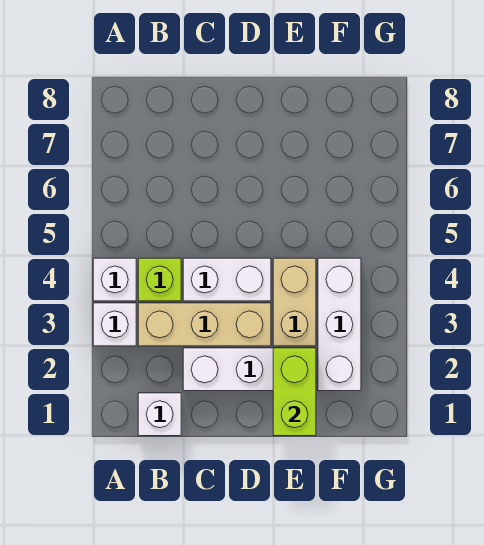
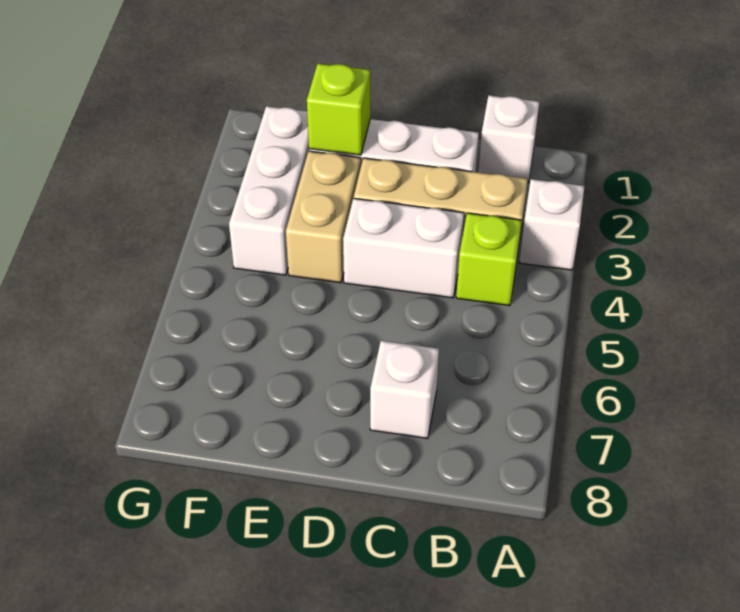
white 1x1 brick [93,258,136,301] -> white 1x1 brick moved to [370,341,439,439]
lime 1x2 brick [273,348,316,436] -> lime 1x1 brick [307,64,370,155]

